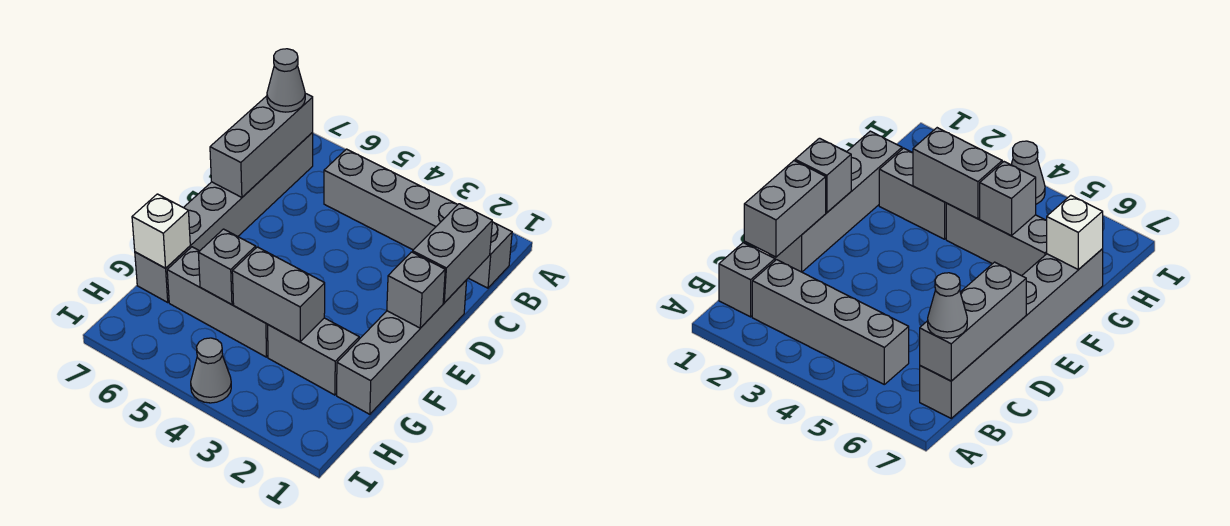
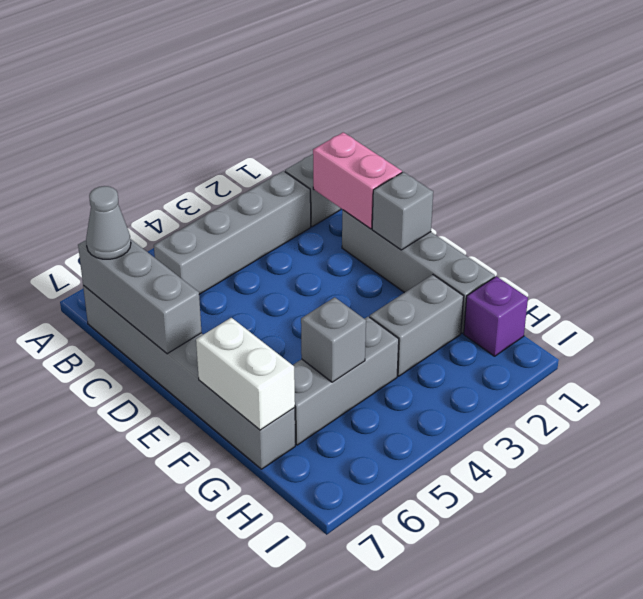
grey 1x2 brick [413,204,492,303] -> pink 1x2 brick [313,132,402,229]
grey 1x2 brick [232,247,325,342] -> none
white 1x1 brick [132,194,190,268] -> white 1x2 brick [196,318,295,430]
none -> purple 1x1 brick [464,276,528,356]
grey 1x1 cone [191,338,231,403] -> none

